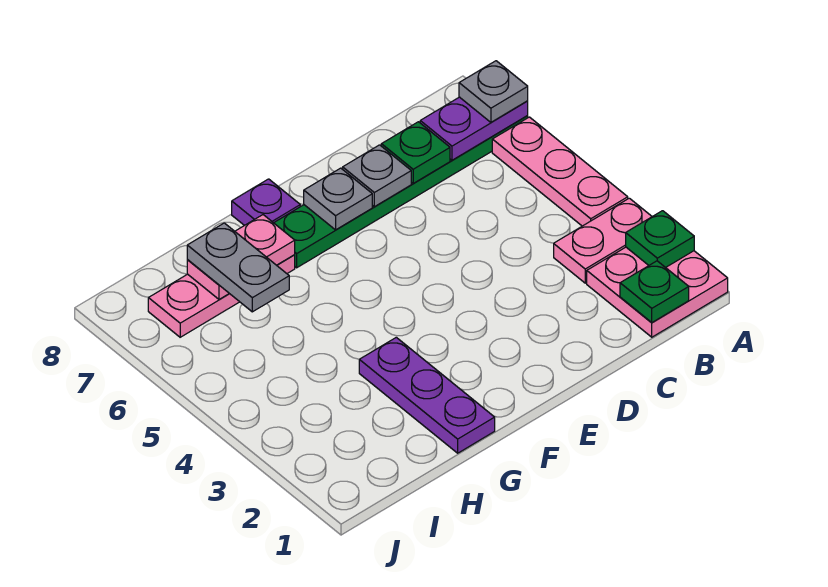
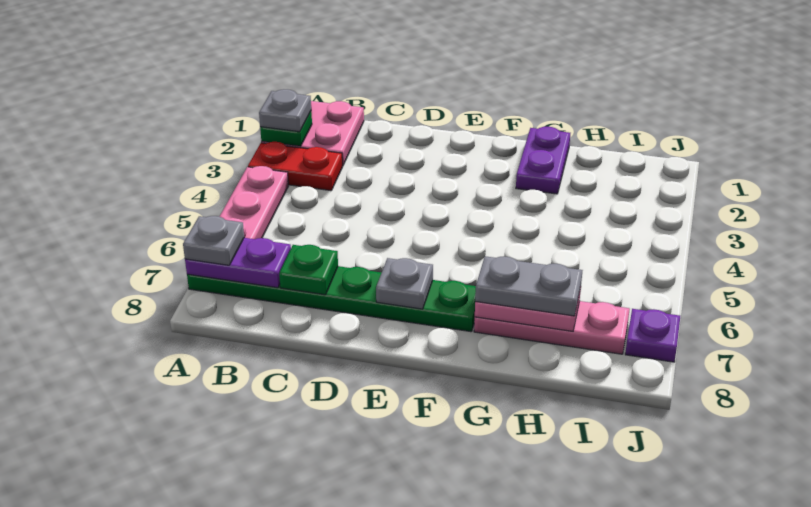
pink 1x2 plate [554,198,652,283] -> red 1x2 plate [248,142,343,191]
green 1x1 plate [620,261,689,323] -> none
grey 1x1 plate [343,145,411,207] -> grey 1x1 plate moved to [259,89,311,132]
purple 1x1 plate [232,179,300,226] -> purple 1x1 plate moved to [625,309,680,362]
purple 1x3 plate [359,337,495,453] -> purple 1x2 plate [516,127,570,194]
grey 1x2 plate [187,223,289,312] -> grey 1x2 plate turned to [475,256,582,316]

